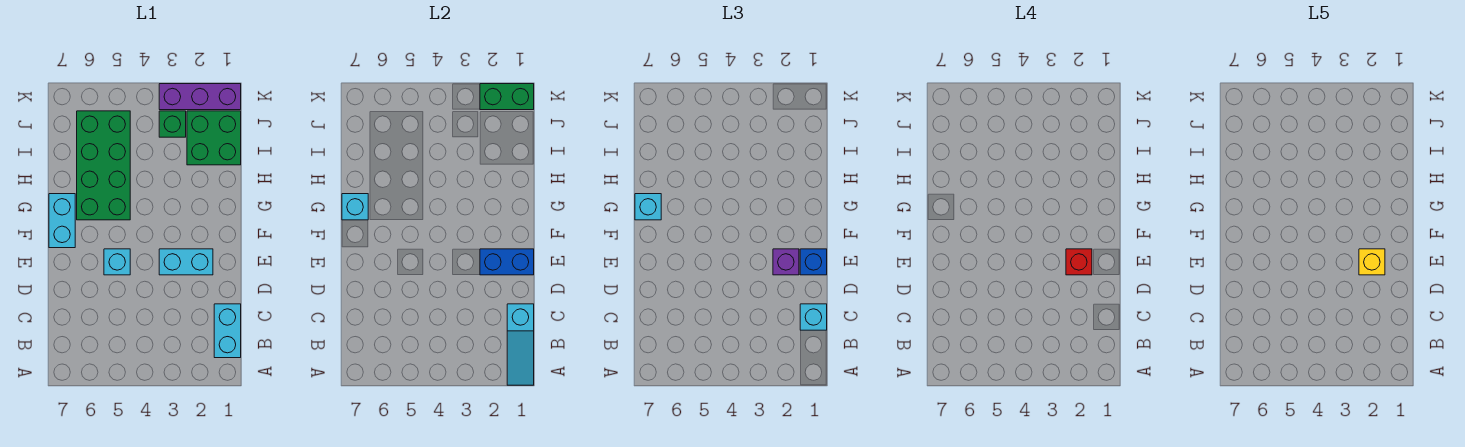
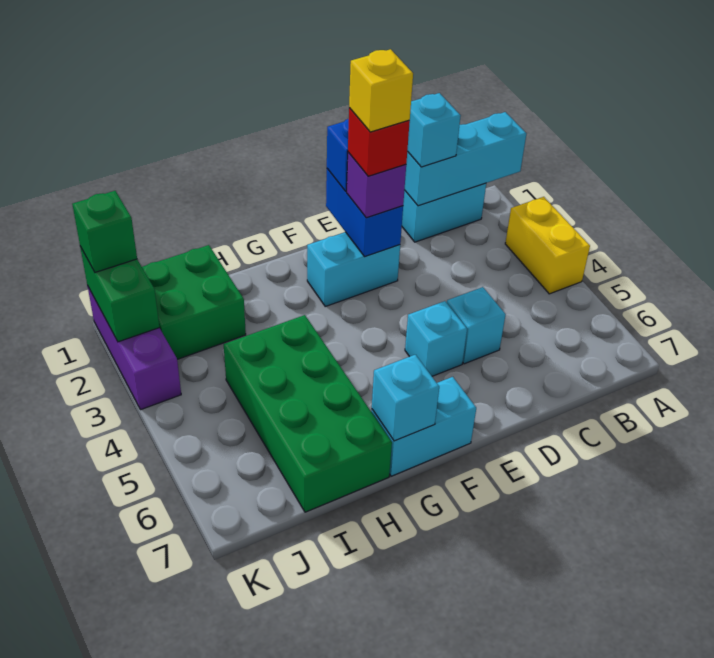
cyan 1x3 slope [507,304,534,385] -> cyan 1x3 brick [404,112,526,206]
none -> yellow 1x2 brick [505,197,590,294]
cyan 1x2 brick [159,249,213,275] -> cyan 1x2 brick turned to [307,232,400,306]
green 2x4 brick [77,111,130,220] -> green 2x4 brick turned to [224,315,392,512]
cyan 1x1 brick [635,194,661,220] -> cyan 1x1 brick moved to [447,287,506,364]
green 1x1 brick [159,111,186,137] -> green 1x1 brick moved to [72,191,137,272]

